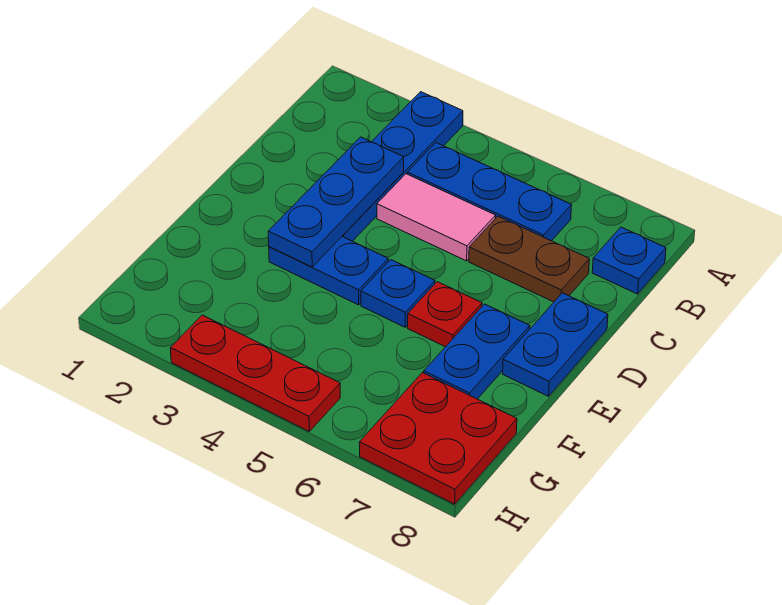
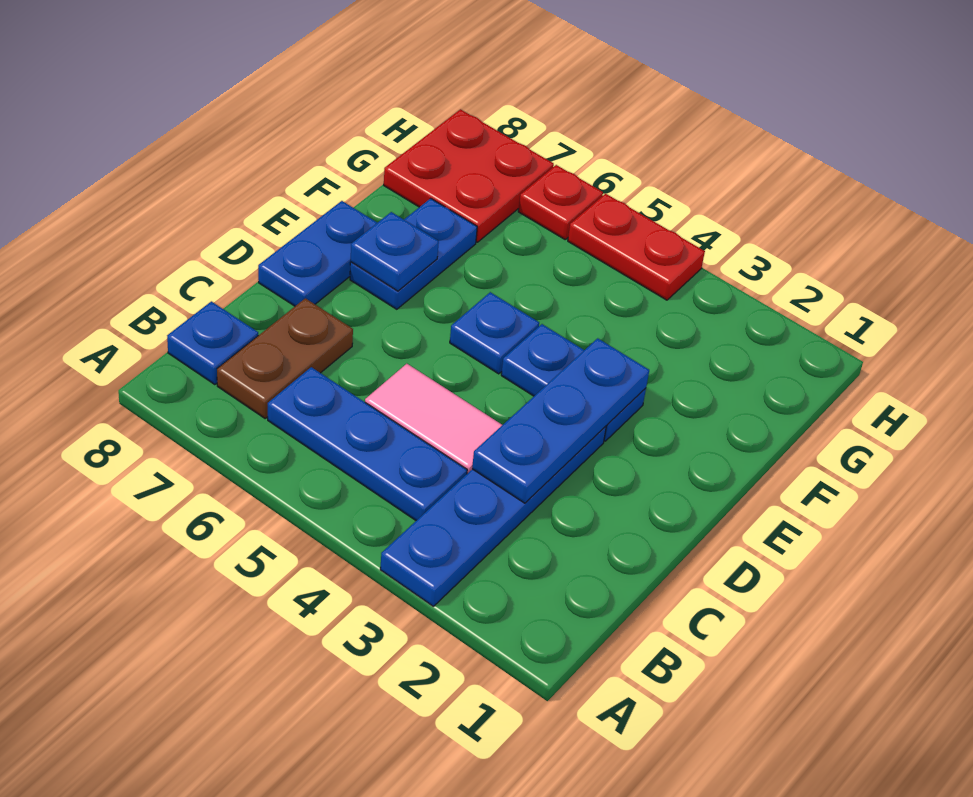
brown 1x2 plate [469,216,589,302] -> brown 1x2 plate turned to [217,298,353,418]
red 1x1 plate [408,282,482,347] -> red 1x1 plate moved to [518,165,603,239]
none -> blue 1x1 plate [351,212,439,291]
red 1x3 plate [170,315,340,431] -> red 1x2 plate [568,194,705,300]

